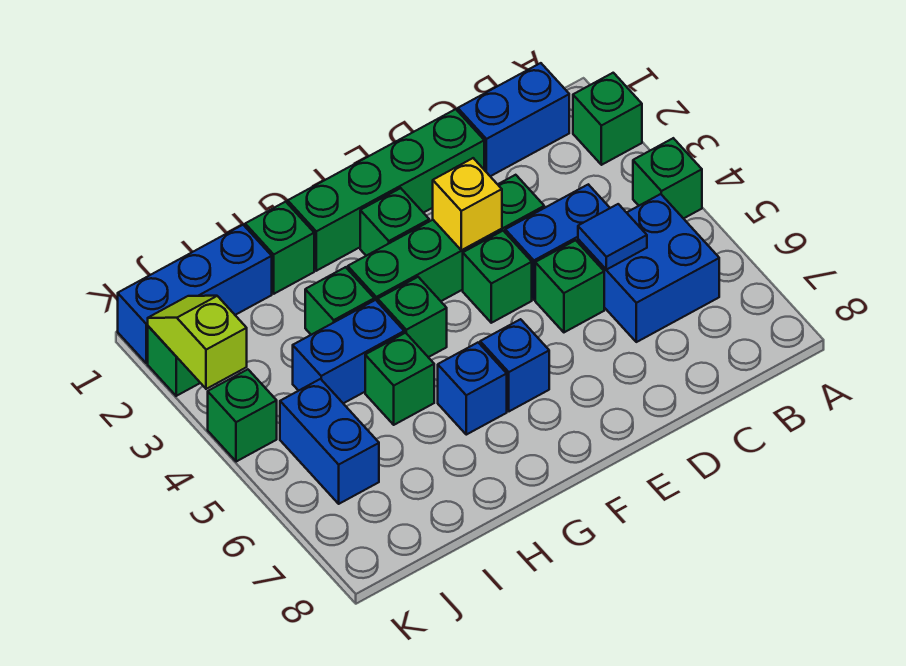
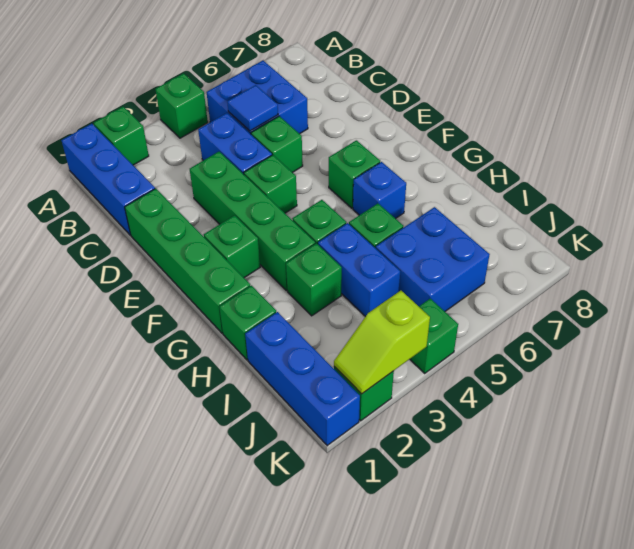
blue 1x2 brick [458,63,569,176] -> blue 1x3 brick [61,124,155,235]
yellow 1x1 brick [433,158,502,250] -> none
blue 1x1 brick [480,319,549,411] -> green 1x1 brick [329,140,380,208]
blue 1x2 brick [280,379,379,504] -> blue 2x2 brick [376,207,490,311]

